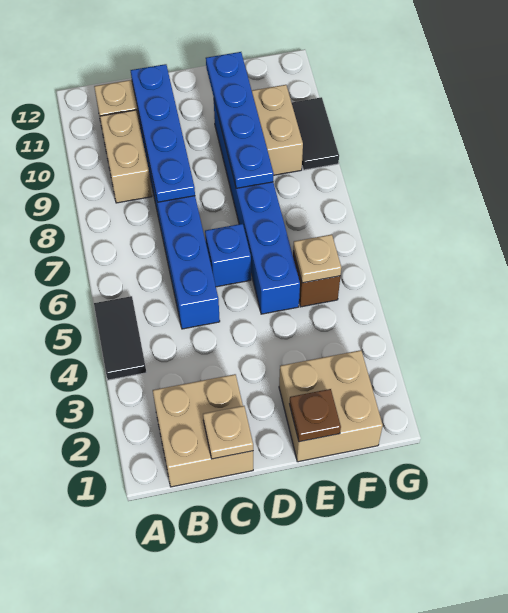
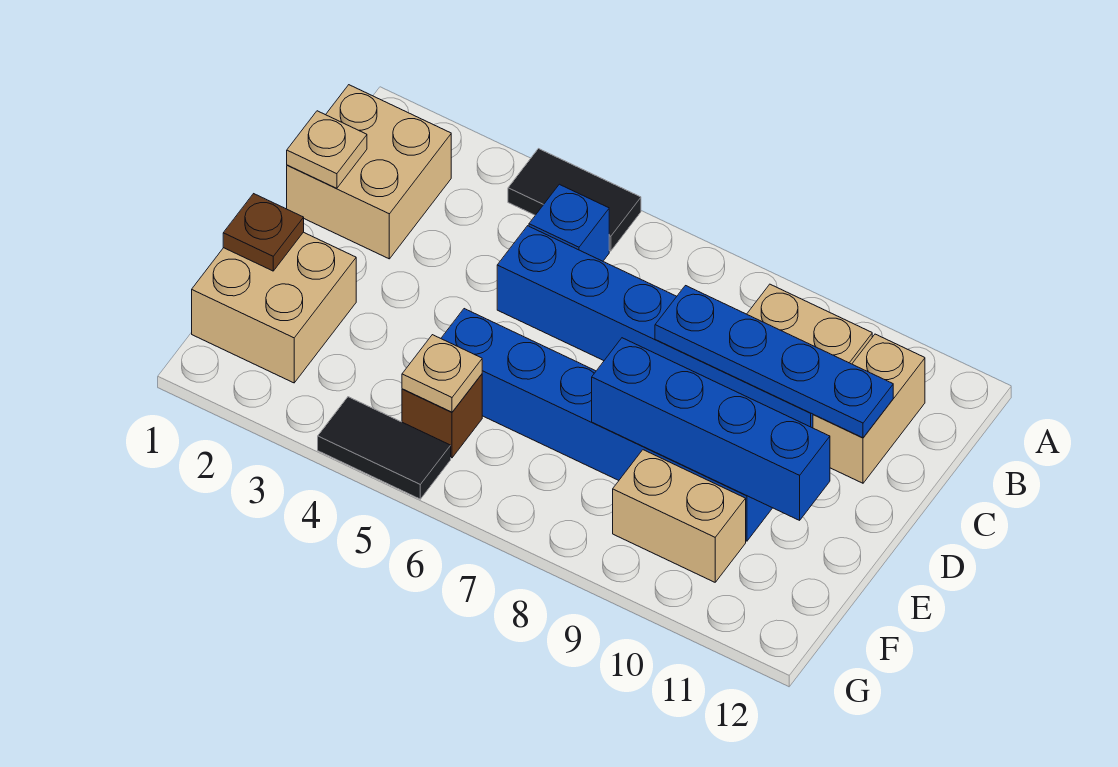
blue 1x1 brick [205,224,251,287] -> blue 1x1 brick moved to [529,184,609,261]
blue 1x4 plate [206,52,274,188] -> blue 1x4 brick [592,338,830,520]
black 1x2 tile [292,97,339,170] -> black 1x2 tile moved to [318,397,451,499]

